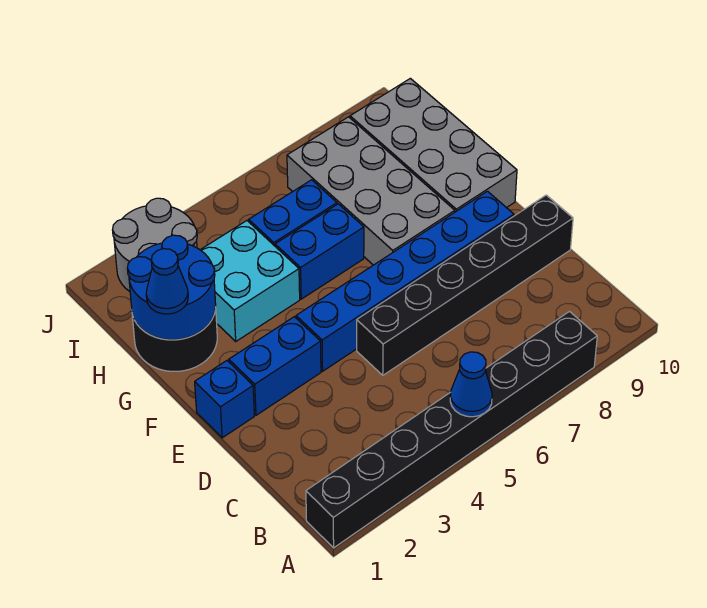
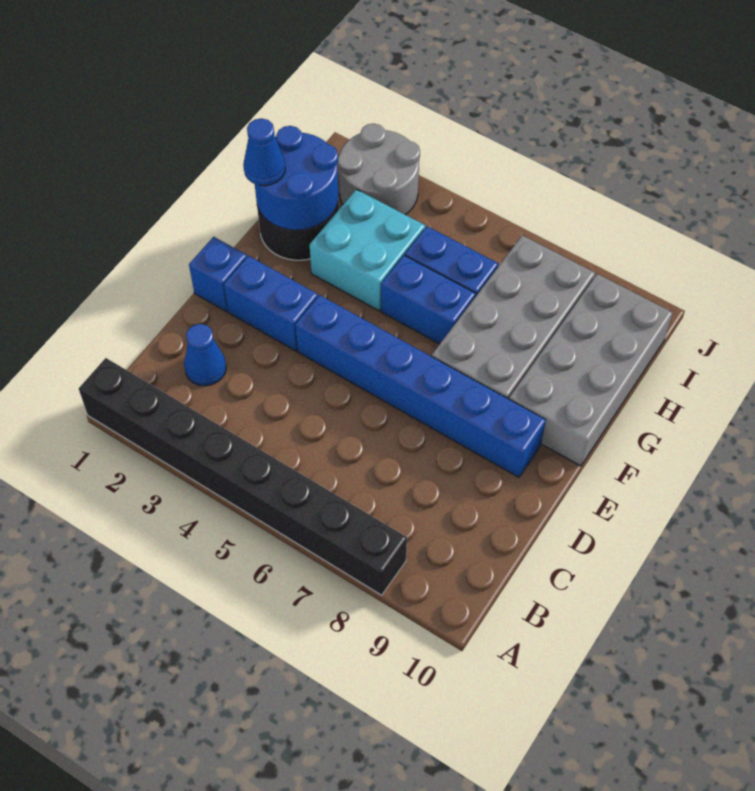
blue 1x1 cone [450,352,492,417] -> blue 1x1 cone moved to [184,324,226,386]
black 1x6 brick [357,195,573,375] -> none

